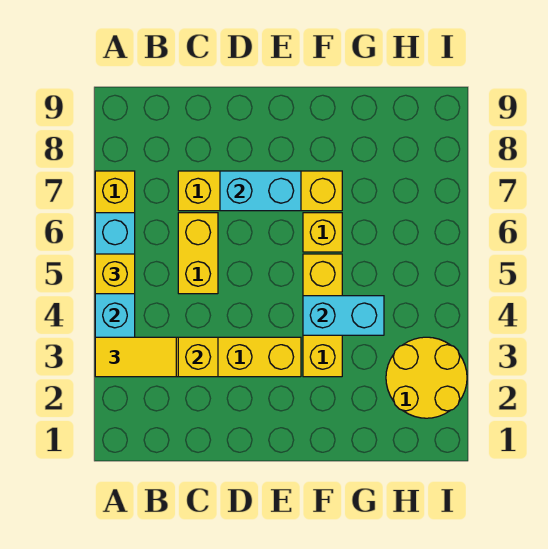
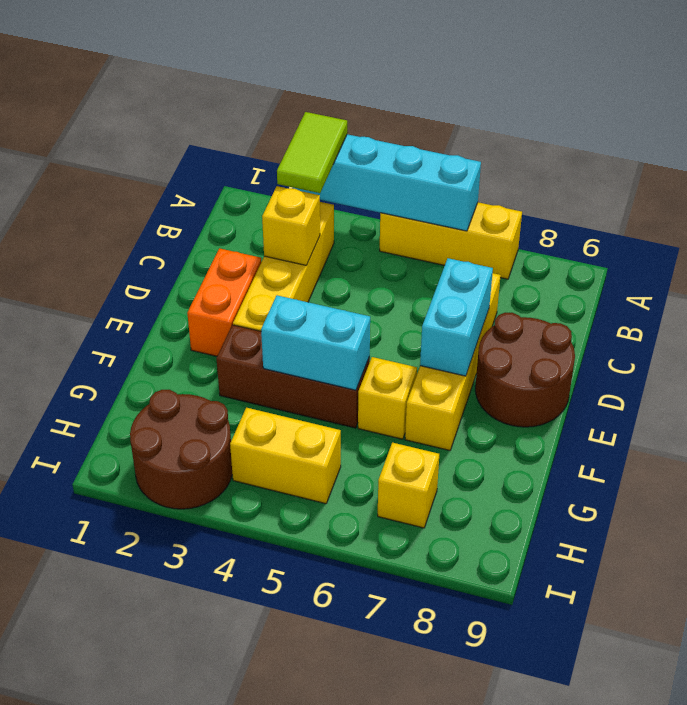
yellow 1x2 tile [95,337,176,377] -> lime 1x2 tile [277,112,347,193]
yellow 1x1 brick [95,254,135,294] -> yellow 1x1 brick moved to [378,443,439,528]
yellow 1x2 brick [178,213,218,294] -> yellow 1x2 brick moved to [230,408,341,504]
none -> orange 1x2 brick [187,248,261,356]
none -> brown 2x2 round brick [475,313,575,427]
yellow 1x3 brick [303,254,342,377] -> brown 1x3 brick [216,325,370,428]
cyan 1x2 brick [303,296,384,335] -> cyan 1x2 brick turned to [261,295,370,390]
yellow 2x2 round brick [386,337,467,418] -> brown 2x2 round brick [130,390,232,509]

